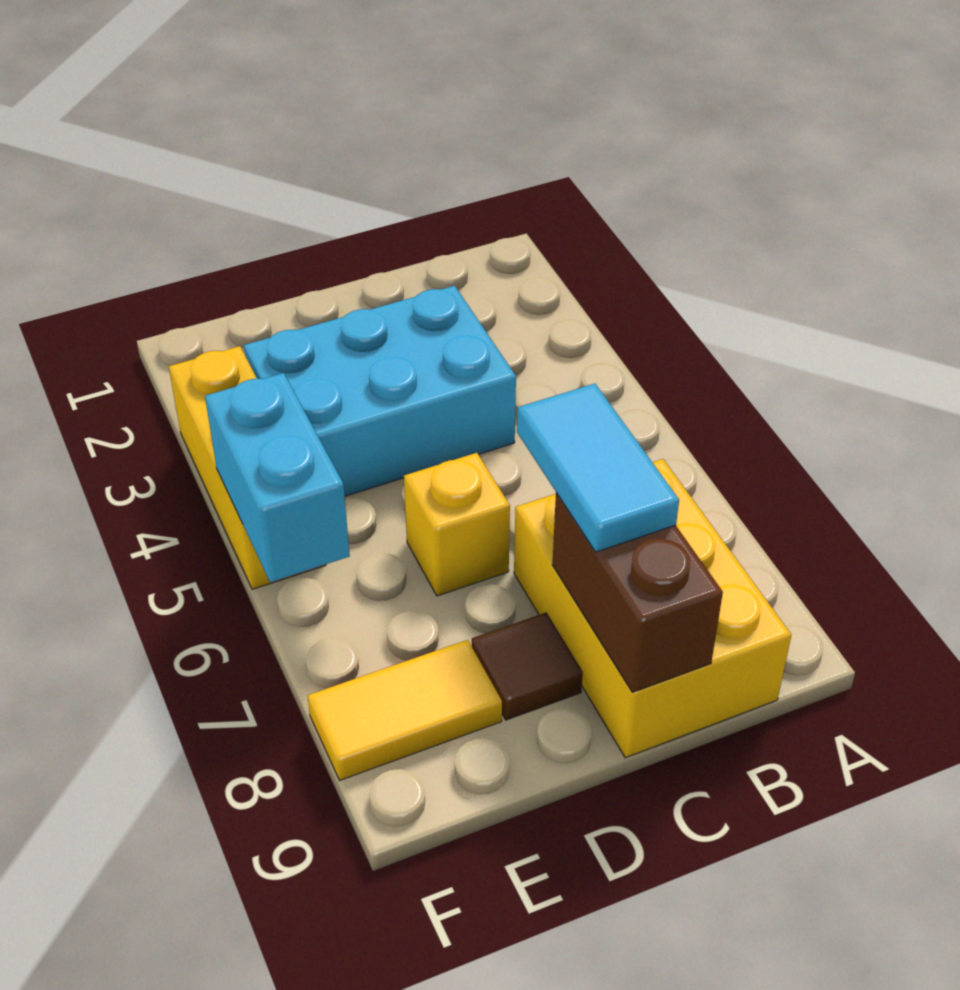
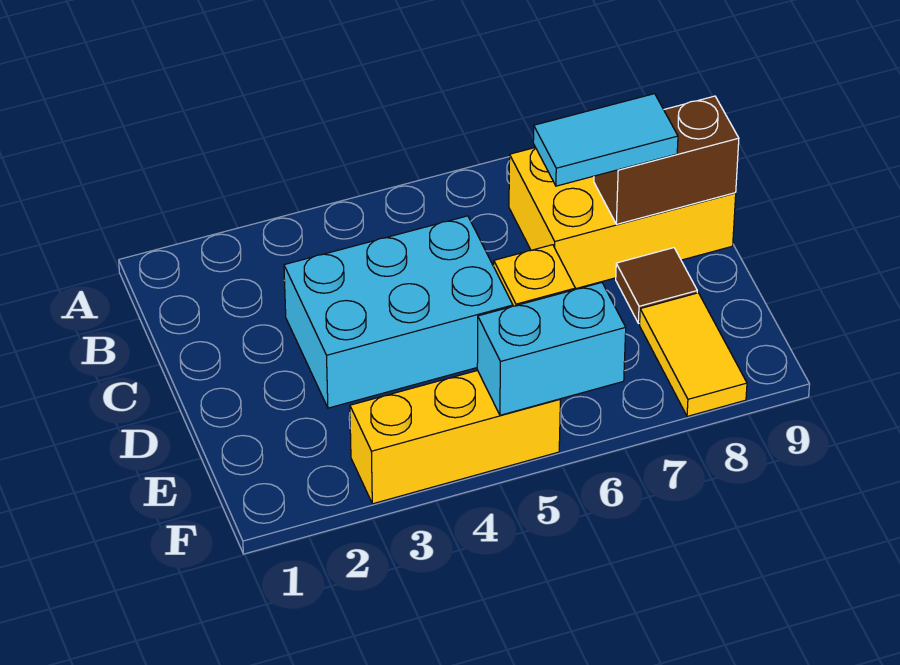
cyan 2x3 brick [244,286,516,496] -> cyan 2x3 brick turned to [284,216,513,408]

